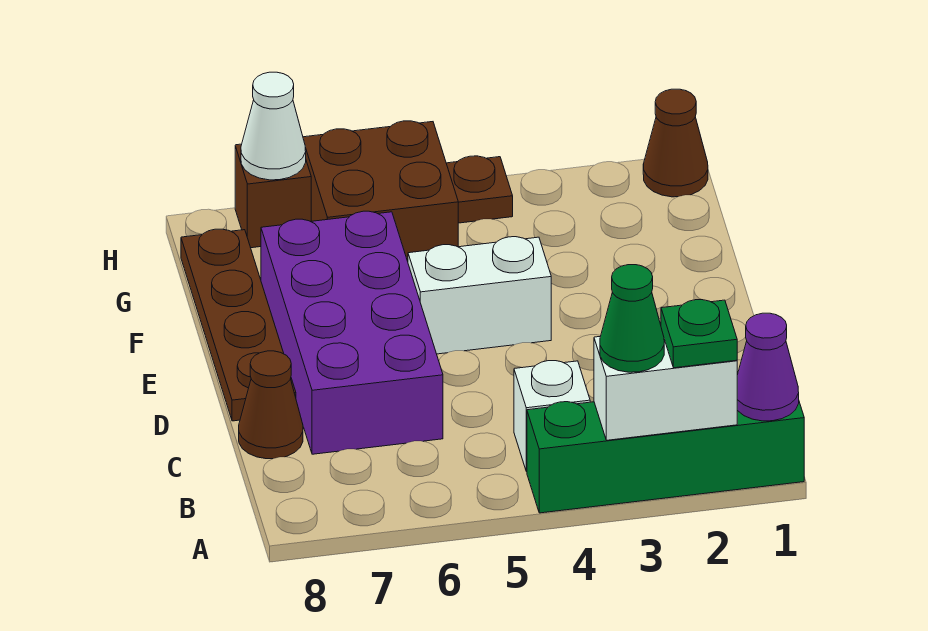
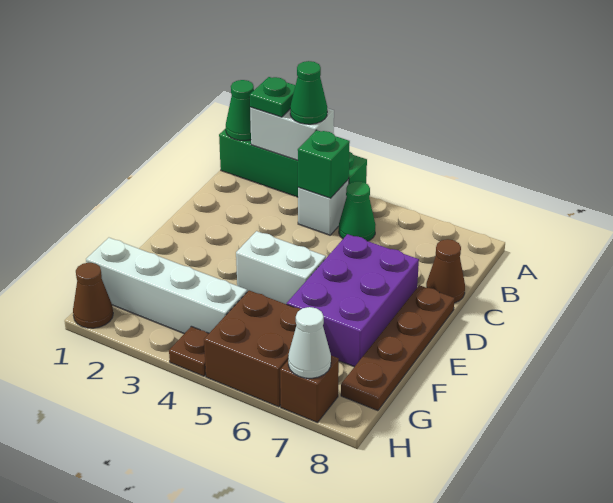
purple 1x1 cone [737,313,799,421] -> green 1x1 cone [226,80,254,140]
none -> green 1x1 brick [298,130,350,198]
none -> green 1x1 cone [339,181,376,241]
purple 2x4 brick [261,211,443,454] -> purple 2x3 brick [287,234,419,367]
none -> white 1x4 brick [86,238,247,334]

